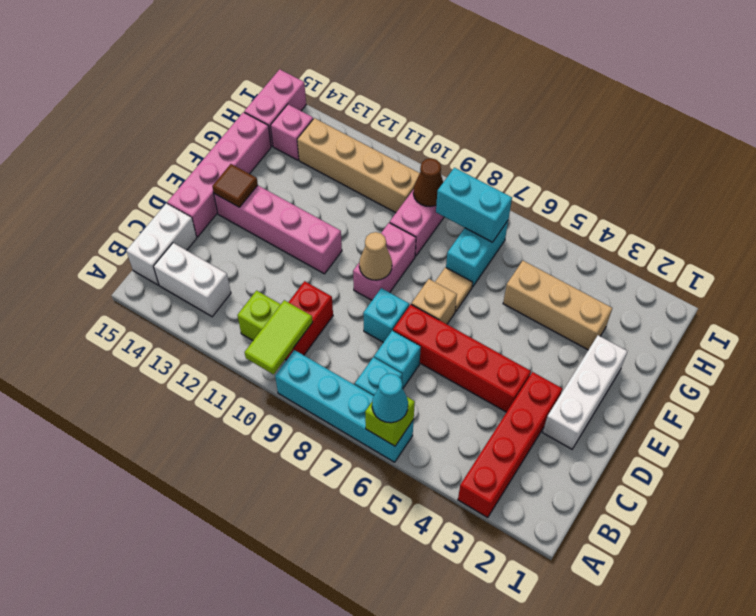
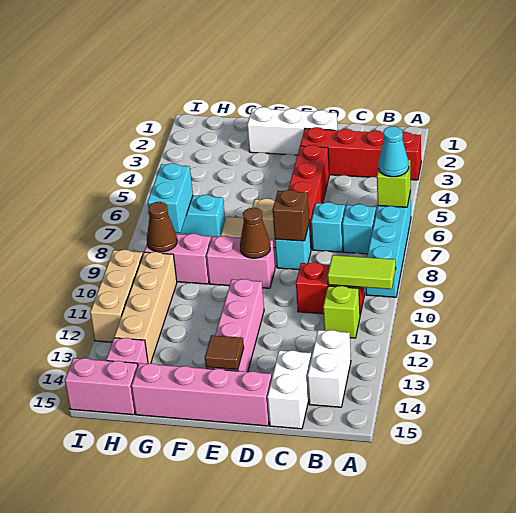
white 1x2 brick [126,203,197,285] -> white 1x2 brick turned to [267,350,311,429]
none -> brown 1x1 brick [273,190,309,241]
tan 1x1 cone [359,232,392,280] -> brown 1x1 cone [240,208,270,258]
tan 1x3 brick [503,261,612,350] -> tan 1x3 brick moved to [90,250,143,342]

